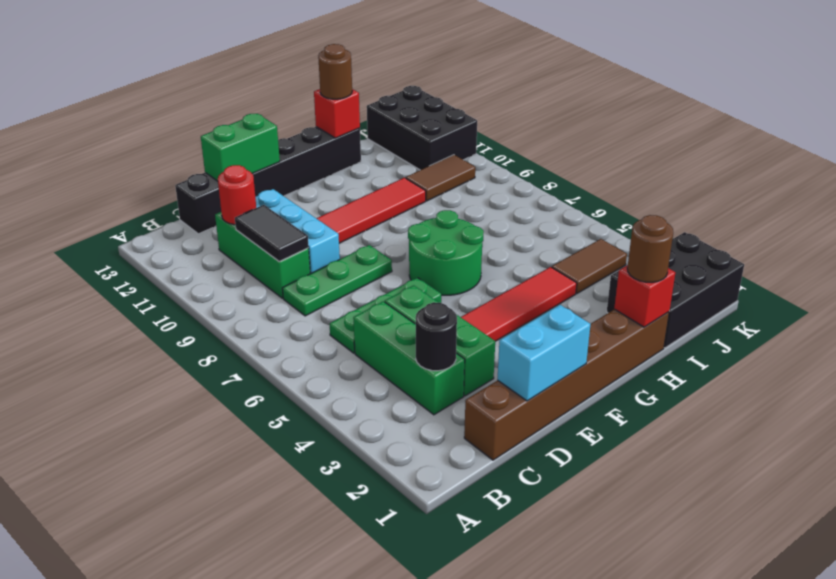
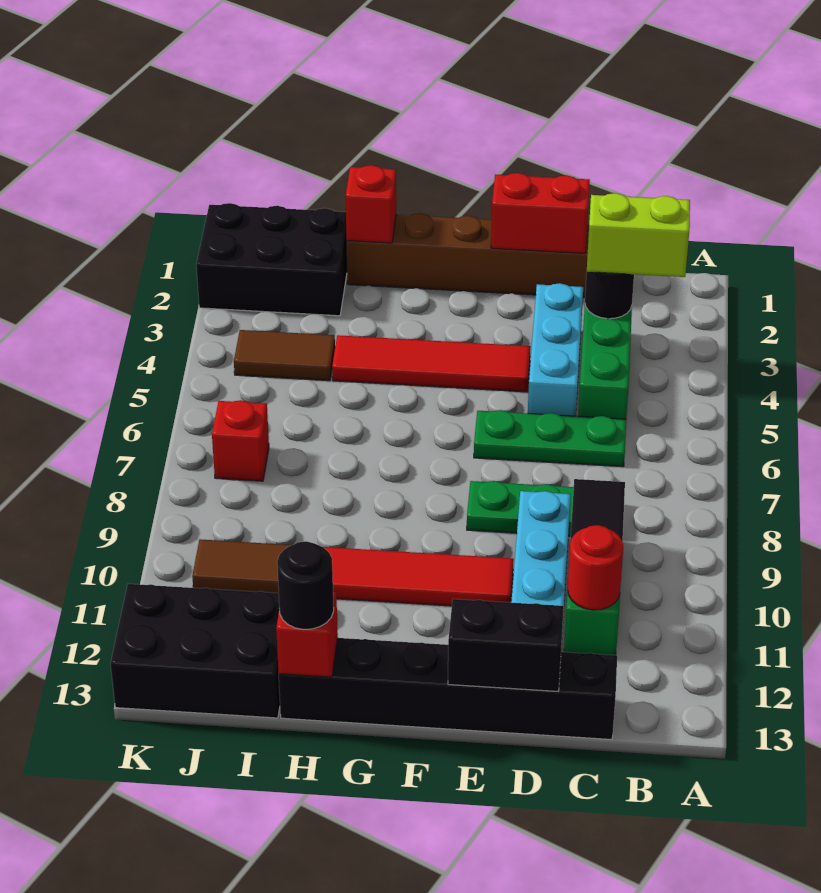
none -> lime 1x2 brick [587,193,690,277]
cyan 1x2 brick [497,305,590,401] -> red 1x2 brick [491,173,590,253]
green 1x3 brick [385,285,495,396] -> cyan 1x3 brick [528,283,583,416]
green 1x2 brick [201,114,280,181] -> black 1x2 brick [448,599,564,691]
green 2x2 round brick [408,210,484,295] -> none
brown 1x1 round brick [627,215,673,282] -> none
brown 1x1 round brick [318,44,352,99] -> black 1x1 round brick [277,541,334,630]
none -> red 1x1 brick [212,400,269,481]
black 2x3 brick [367,86,477,170] -> black 2x3 brick turned to [111,584,280,718]

